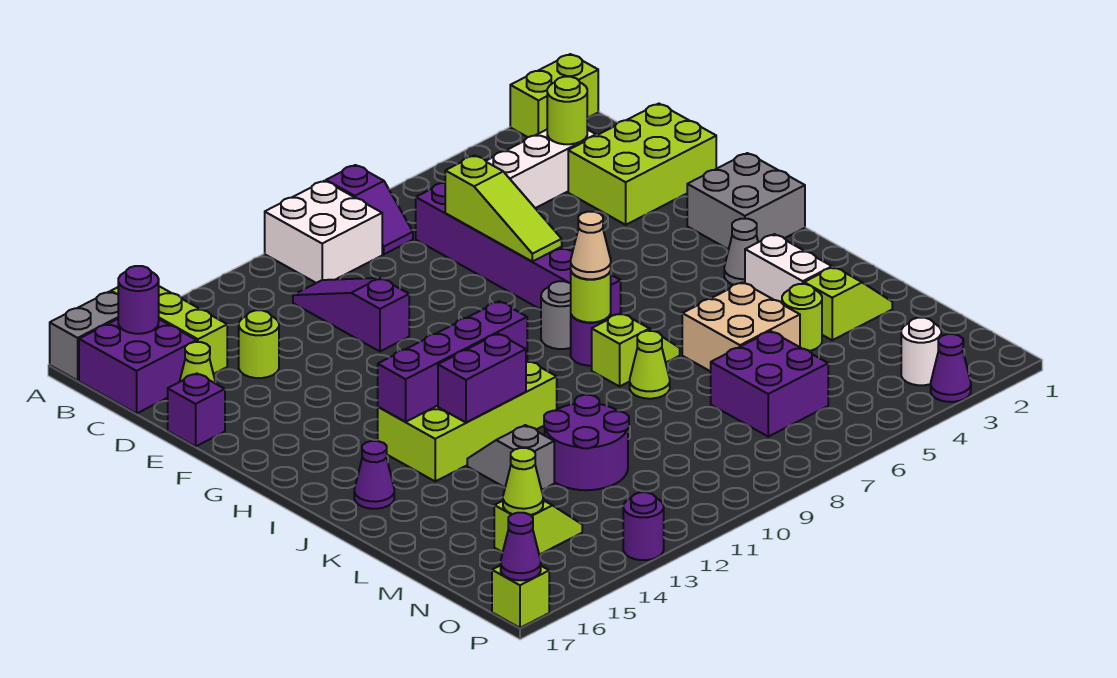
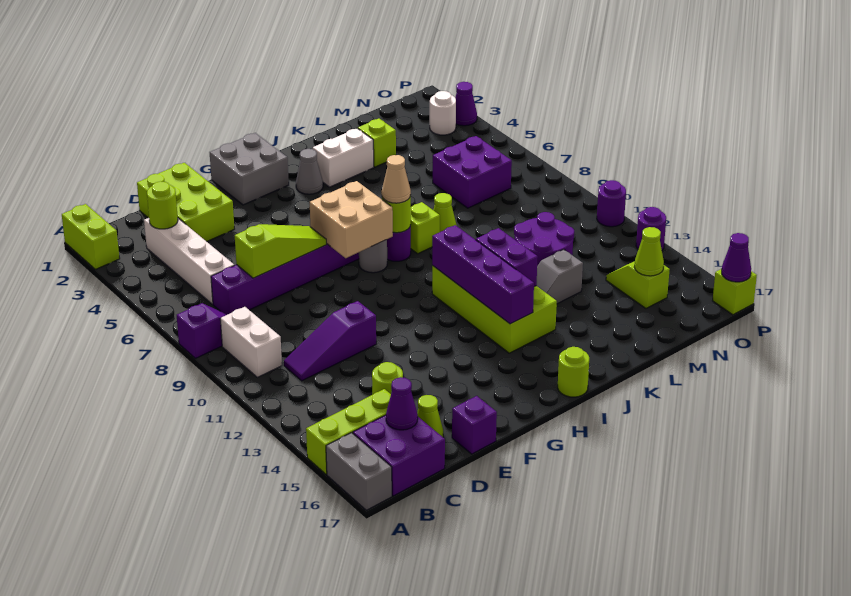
white 2x2 brick [265,181,382,283] -> white 1x2 brick [220,307,282,377]
purple 1x1 round brick [118,266,159,334] -> purple 1x1 round brick moved to [597,180,626,227]
purple 1x1 cone [354,441,394,509] -> purple 1x1 cone moved to [386,377,418,430]
tan 2x2 brick [682,282,800,371] -> tan 2x2 brick moved to [310,181,393,258]
lime 1x1 round brick [782,284,822,351] -> lime 1x1 round brick moved to [558,347,589,397]

